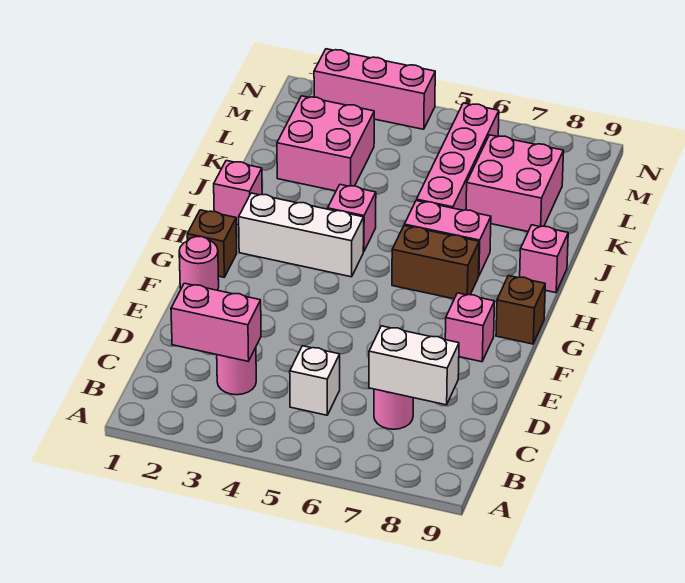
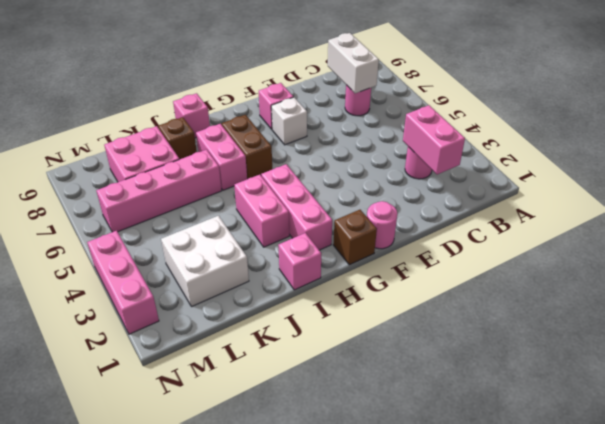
white 1x1 brick [290,346,340,415] -> white 1x1 brick moved to [271,97,307,145]
brown 1x1 brick [496,276,545,344] -> brown 1x1 brick moved to [158,117,197,159]
white 1x3 brick [239,193,364,277] -> pink 1x3 brick [261,164,332,250]
pink 1x1 brick [328,185,376,252] -> pink 1x2 brick [234,175,289,247]
pink 2x2 brick [277,96,374,191] -> white 2x2 brick [161,216,249,307]

